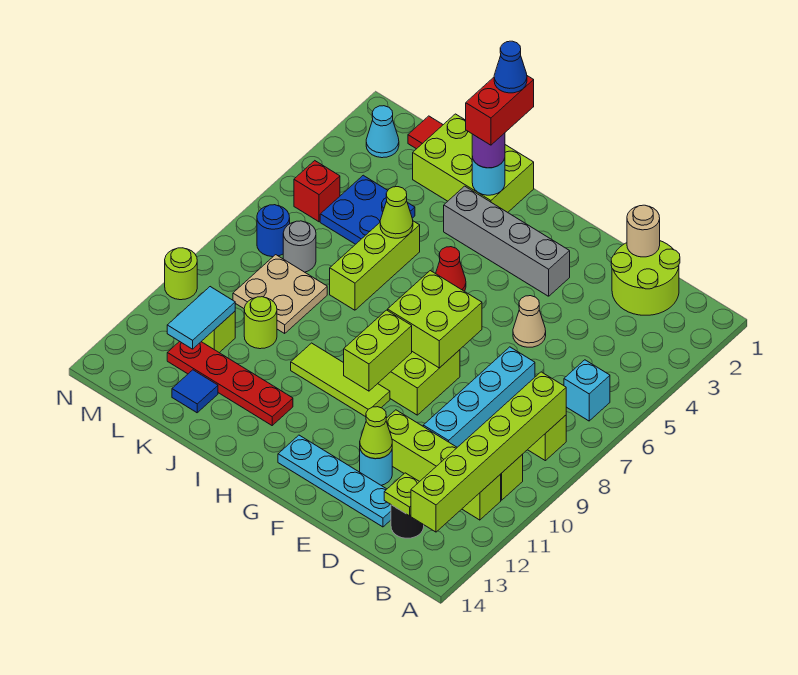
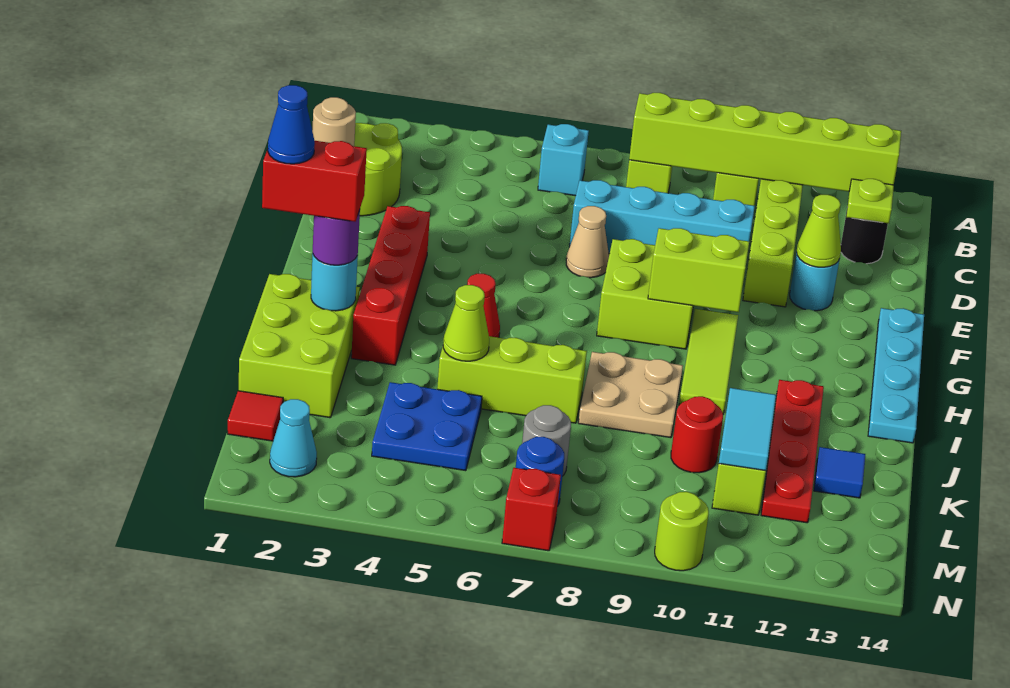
cyan 1x4 plate [278,435,391,527] -> cyan 1x4 plate moved to [868,308,924,443]
tan 1x1 cone [513,296,546,347] -> tan 1x1 cone moved to [566,206,609,278]
grey 1x4 brick [444,186,570,296] -> red 1x4 brick [351,206,430,365]
lime 2x2 brick [388,271,482,368] -> none
tan 2x2 plate [233,255,327,333] -> tan 2x2 plate moved to [578,352,683,438]
lime 1x1 round brick [244,297,277,349] -> red 1x1 round brick [671,396,723,473]
cyan 1x2 tile [167,287,235,349] -> cyan 1x2 tile turned to [719,388,776,471]
red 1x1 brick [294,161,340,222] -> red 1x1 brick moved to [502,468,561,551]

